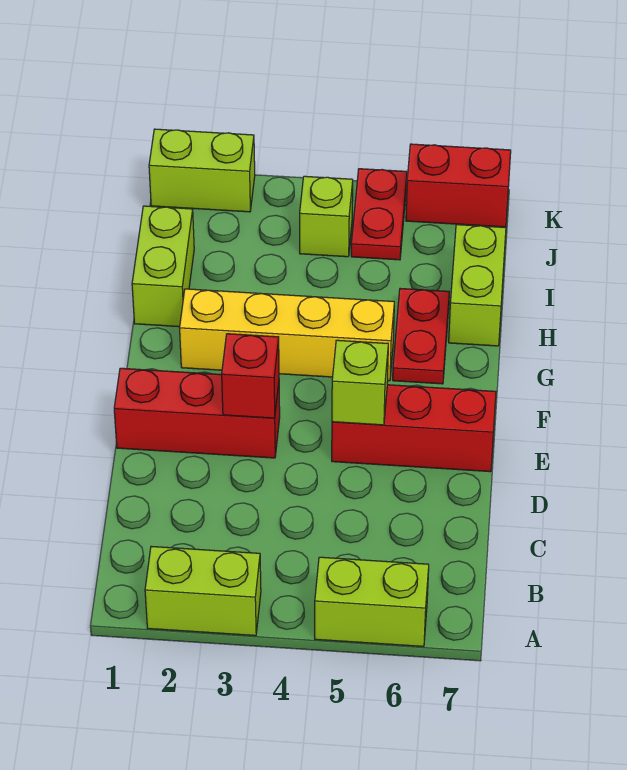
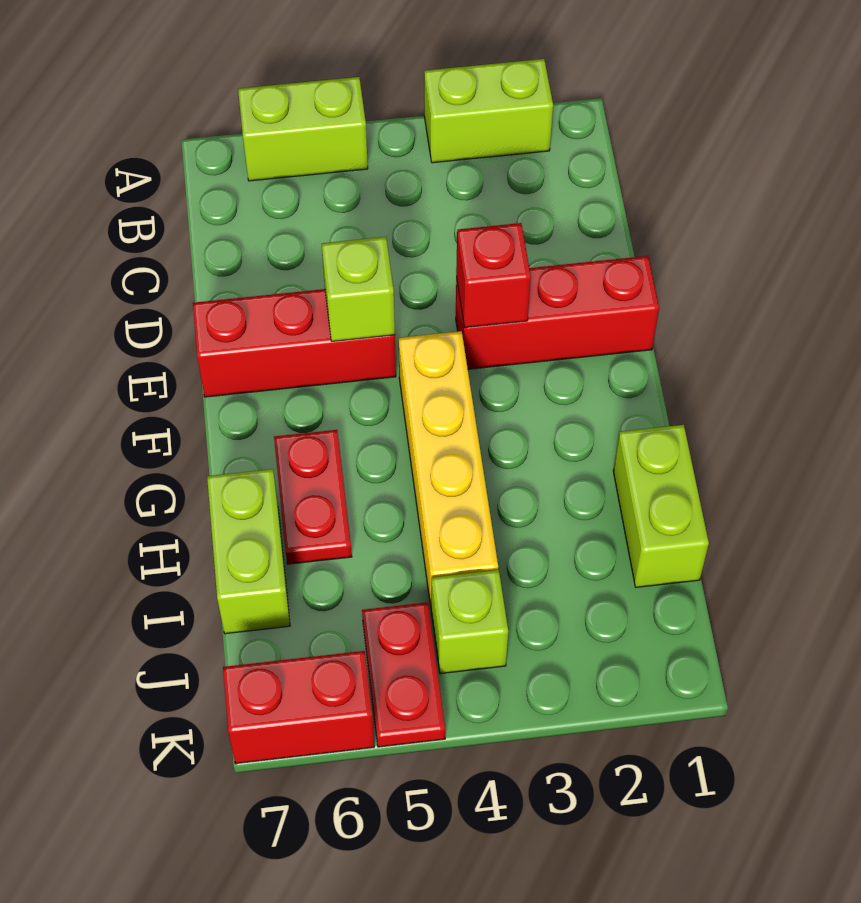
yellow 1x4 brick [180,289,394,381] -> yellow 1x4 brick turned to [398,331,498,606]
lime 1x2 brick [149,129,255,212] -> none

